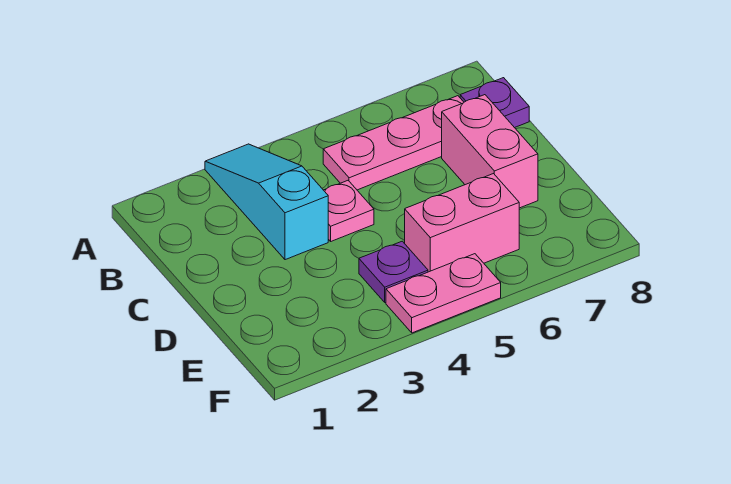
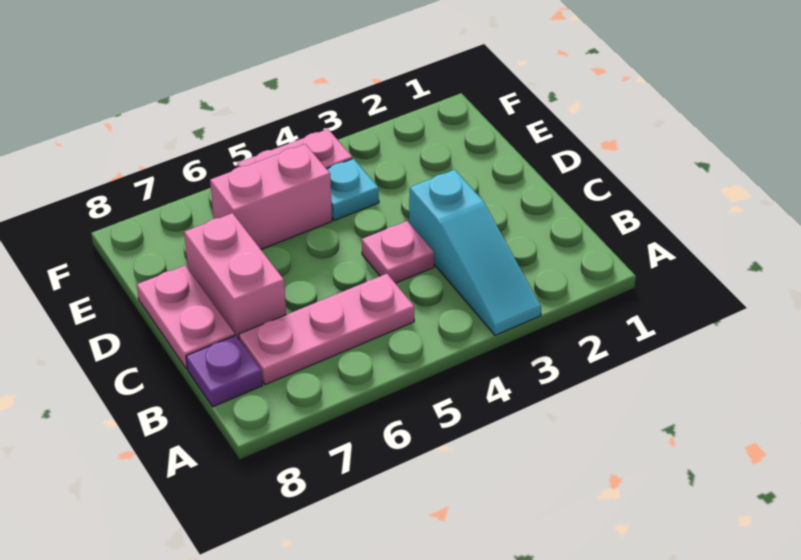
none -> pink 1x2 plate [137,266,235,369]
purple 1x1 plate [359,241,428,302] -> cyan 1x1 plate [327,159,379,220]

